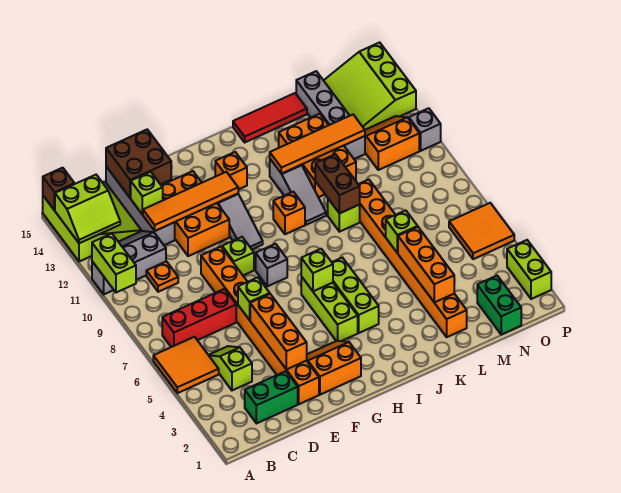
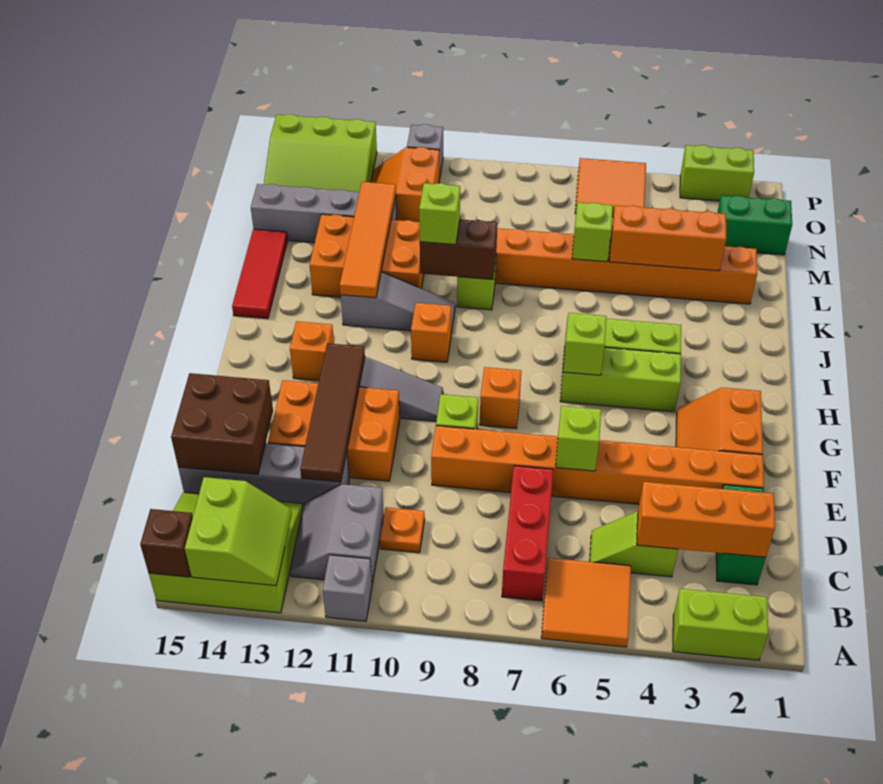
lime 1x2 brick [92,234,136,292] -> lime 1x2 brick moved to [673,589,768,660]
orange 1x4 tile [143,172,238,231] -> brown 1x4 tile [300,343,365,482]
lime 1x1 brick [131,172,163,214] -> lime 1x1 brick moved to [419,183,460,245]
orange 1x3 brick [250,294,307,370] -> orange 1x3 brick moved to [637,482,775,557]
grey 1x1 brick [256,244,287,286] -> orange 1x1 brick [480,367,521,429]

